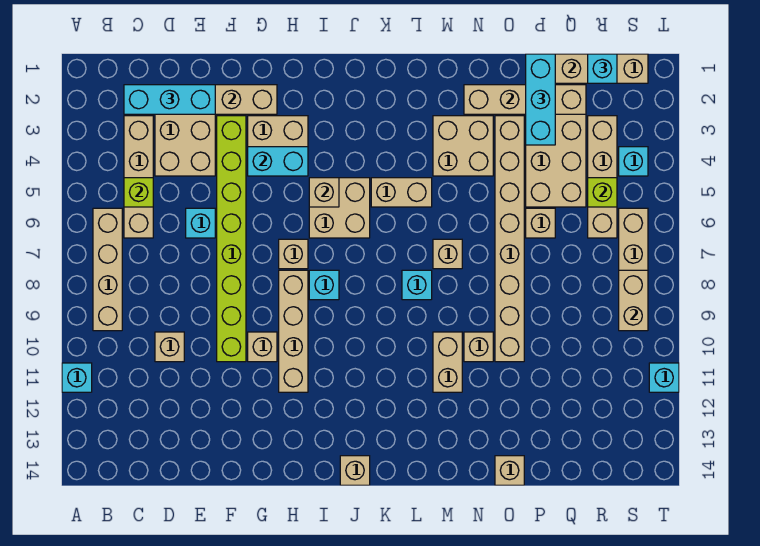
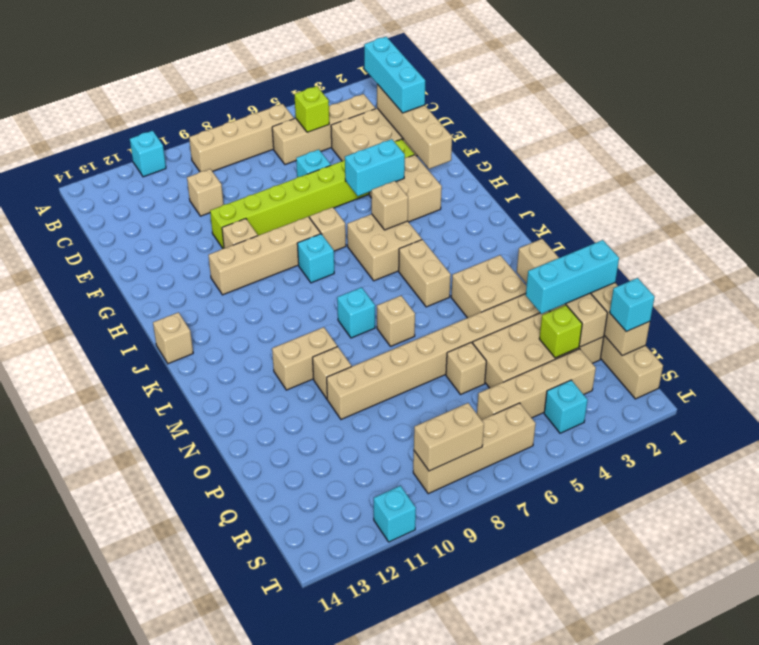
cyan 1x2 brick [248,147,308,176] -> cyan 1x2 brick turned to [345,139,405,196]
tan 1x1 brick [495,456,524,485] -> none
lime 1x1 brick [588,178,617,207] -> lime 1x1 brick moved to [539,305,582,358]

